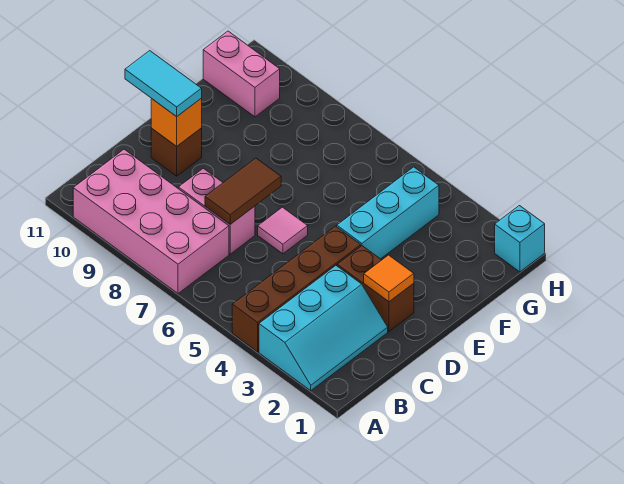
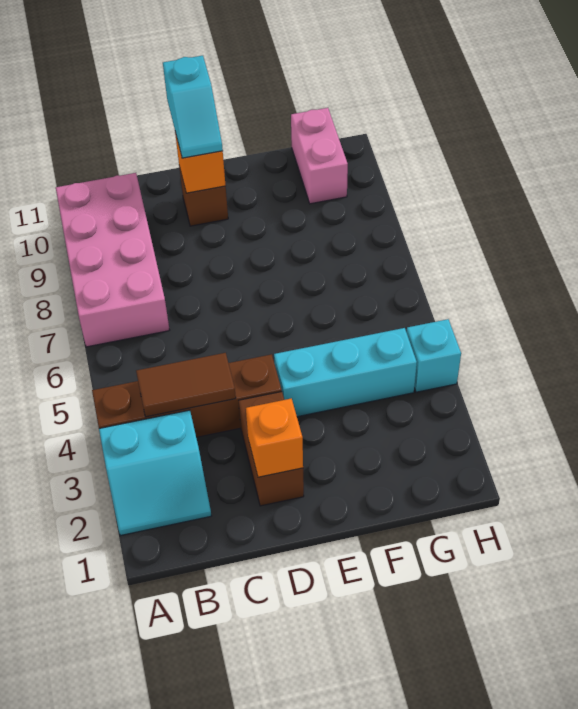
cyan 2x3 slope [259,266,388,391] -> cyan 2x2 slope [99,410,211,536]
pink 1x2 brick [178,168,255,254] -> none
brown 1x2 tile [205,158,281,224] -> brown 1x2 tile moved to [136,353,236,417]
orange 1x1 tile [364,255,414,302] -> orange 1x1 brick [246,398,303,477]
pink 1x1 tile [258,207,308,254] -> none
cyan 1x2 tile [125,51,202,117] -> cyan 1x2 slope [163,56,223,158]
cyan 1x1 brick [495,206,545,272] -> cyan 1x1 brick moved to [407,319,461,392]

